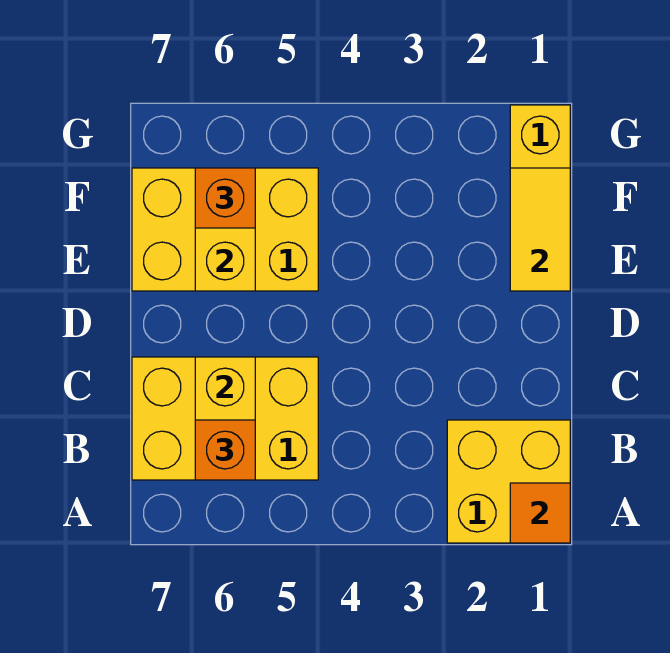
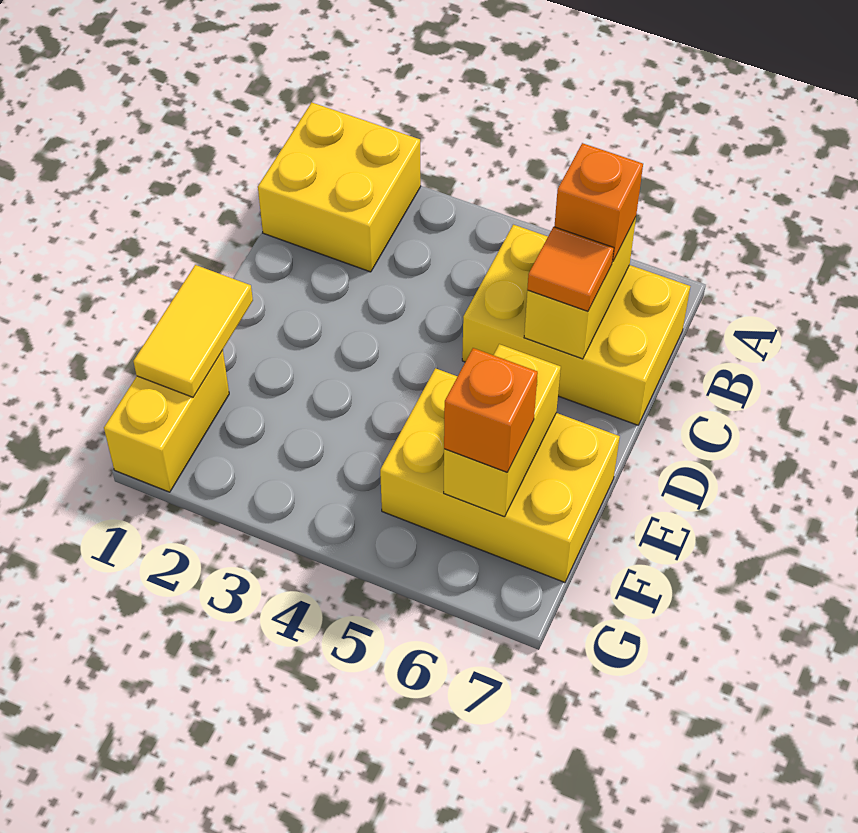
orange 1x1 tile [510,483,570,543] -> orange 1x1 tile moved to [527,227,614,311]

